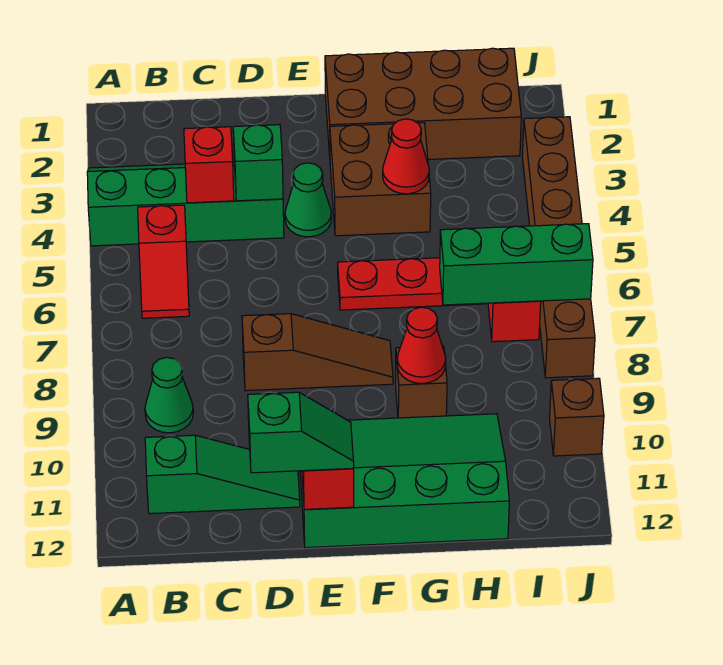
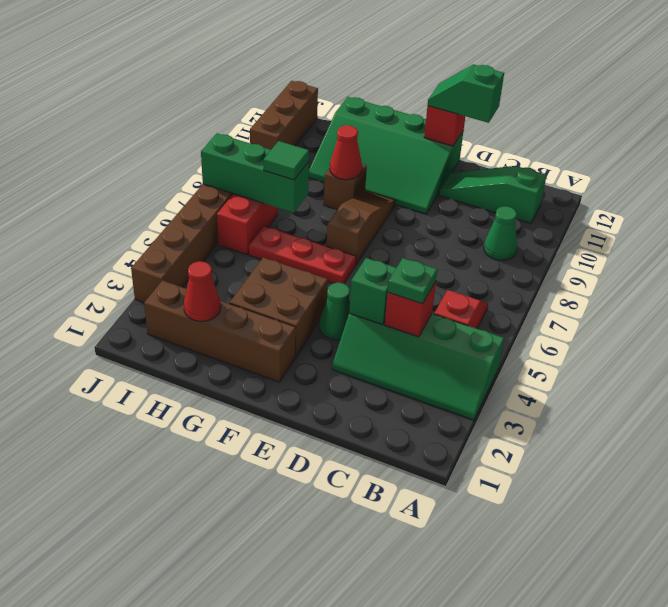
none -> green 1x1 plate [388,258,438,304]
brown 1x3 slope [242,314,393,391] -> brown 1x3 slope turned to [327,191,395,264]
brown 2x4 brick [325,48,521,159] -> brown 1x4 brick [144,280,296,382]
red 1x1 cone [383,119,429,194] -> red 1x1 cone moved to [184,261,221,321]
none -> green 1x1 tile [263,141,309,180]
brown 1x1 brick [550,378,604,456] -> brown 1x3 brick [250,81,318,150]

